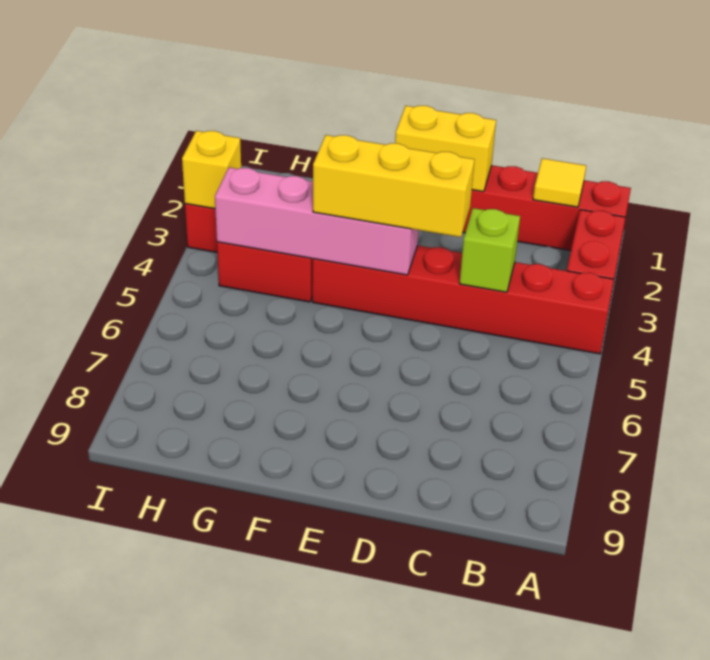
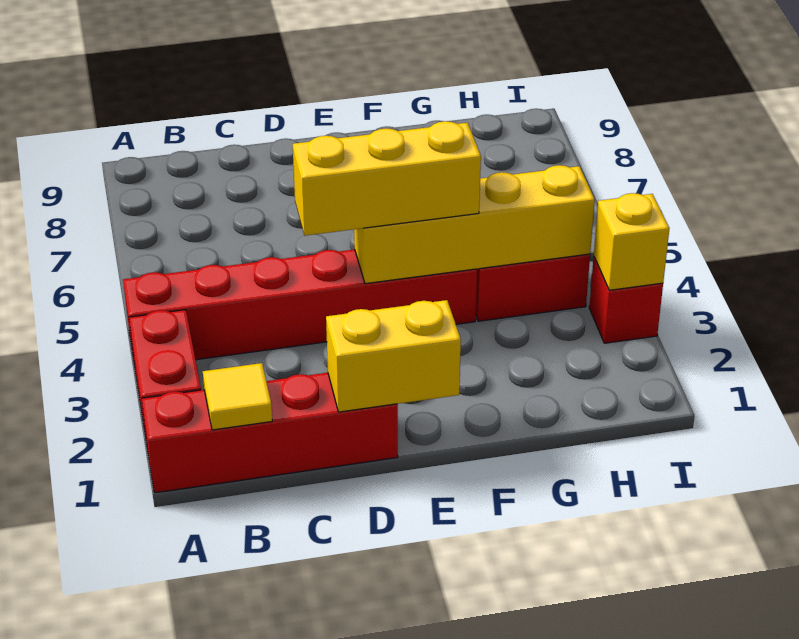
lime 1x1 brick [460,208,520,292] -> none
pink 1x4 brick [215,167,418,275] -> yellow 1x4 brick [354,165,595,284]

